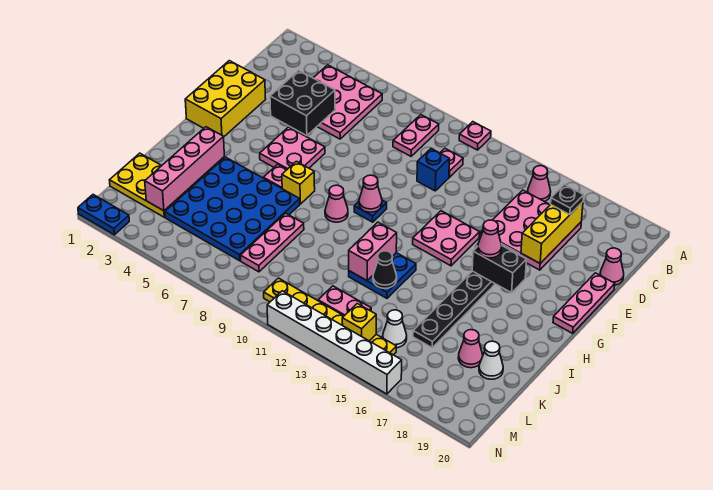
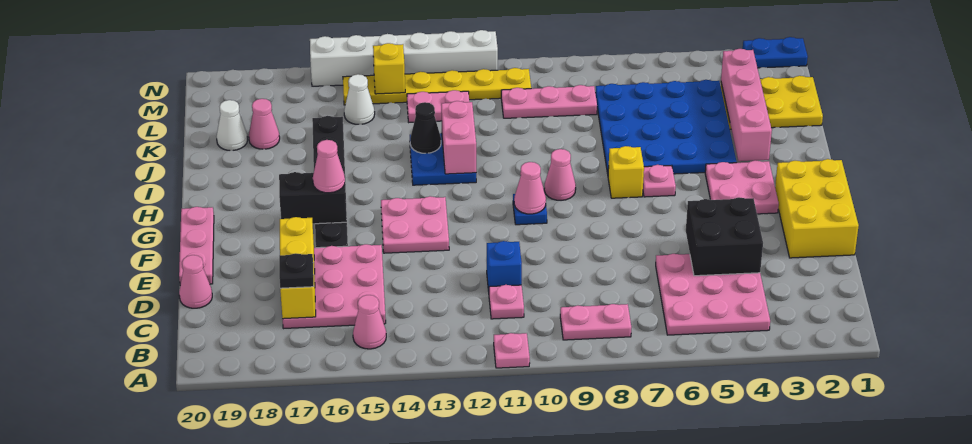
pink 1x2 plate [393,115,439,156] -> pink 1x2 plate turned to [560,304,631,340]
pink 2x2 plate [260,127,325,169] -> pink 2x2 plate moved to [705,160,779,214]
pink 1x3 plate [241,213,304,272] -> pink 1x3 plate turned to [501,85,597,118]

